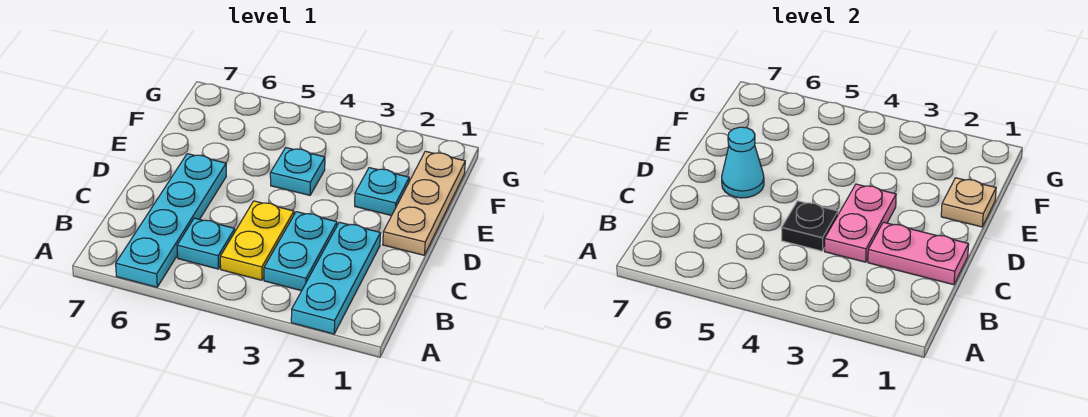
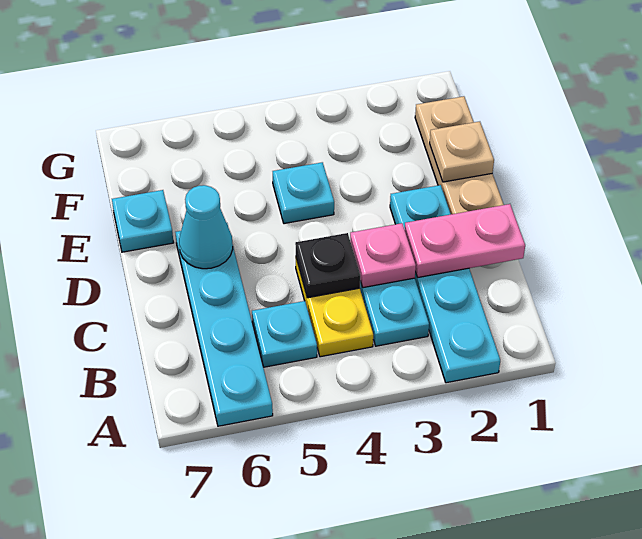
cyan 1x3 plate [291,222,381,334] -> cyan 1x4 plate [390,185,500,383]
pink 1x2 plate [825,184,896,262] -> pink 1x1 plate [350,223,416,288]
cyan 1x1 plate [355,168,409,216] -> cyan 1x1 plate moved to [112,190,174,252]

